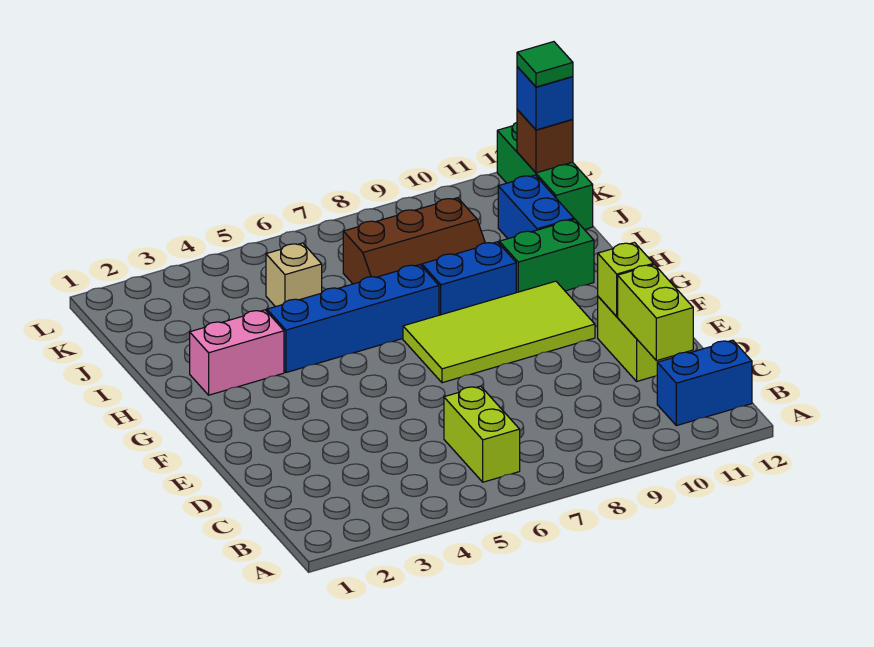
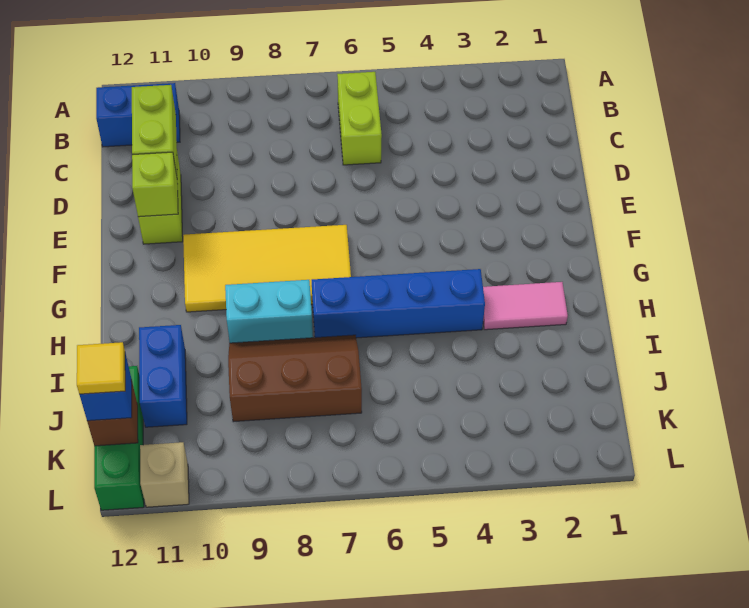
lime 2x4 tile [403,281,595,383] -> yellow 2x4 tile [183,225,351,312]
pink 1x2 brick [190,310,284,395] -> pink 1x2 tile [483,282,568,330]
blue 1x2 brick [422,242,516,315] -> cyan 1x2 brick [225,280,313,343]
green 1x2 brick [499,219,594,293] -> none
tan 1x1 brick [266,243,322,307] -> tan 1x1 brick moved to [140,442,189,507]
green 1x1 tile [517,42,573,87] -> yellow 1x1 tile [77,342,125,394]

